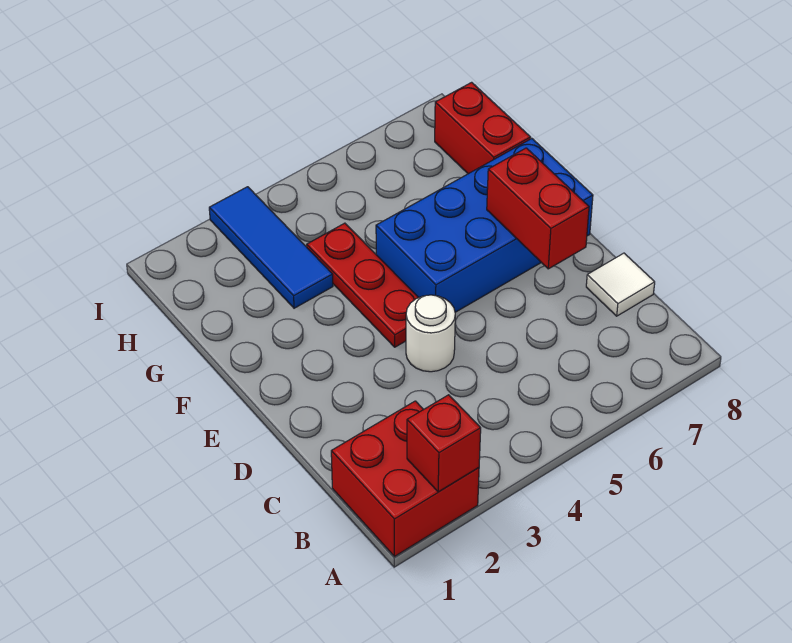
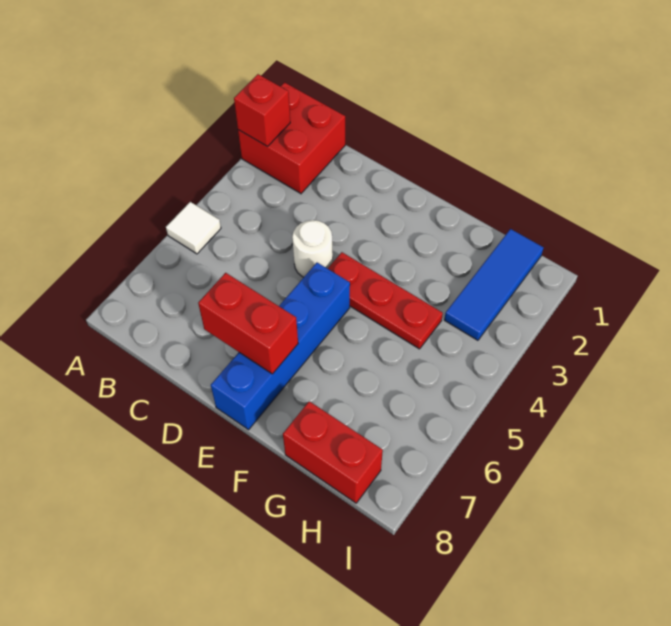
white 1x1 tile [586,253,655,316] -> white 1x1 tile moved to [166,202,221,254]
blue 2x4 brick [376,139,593,312] -> blue 1x4 brick [211,263,350,430]
blue 1x3 tile [209,187,333,308] -> blue 1x3 tile turned to [444,229,544,340]

